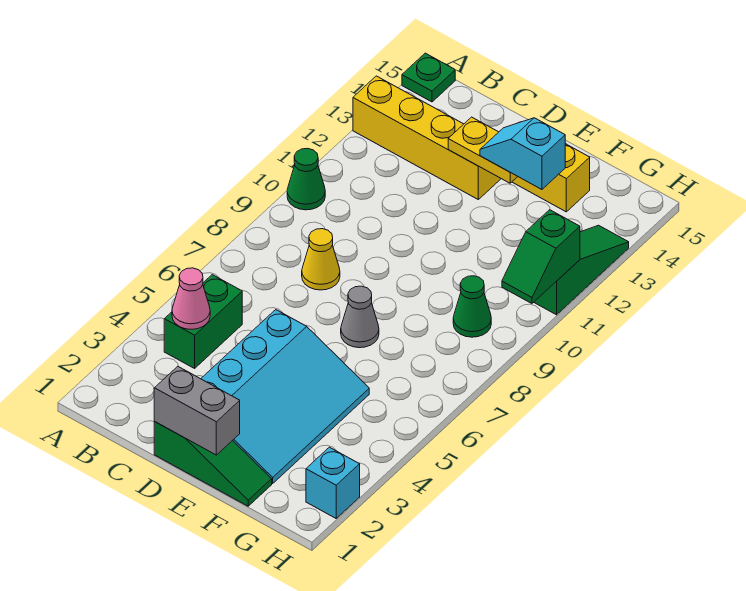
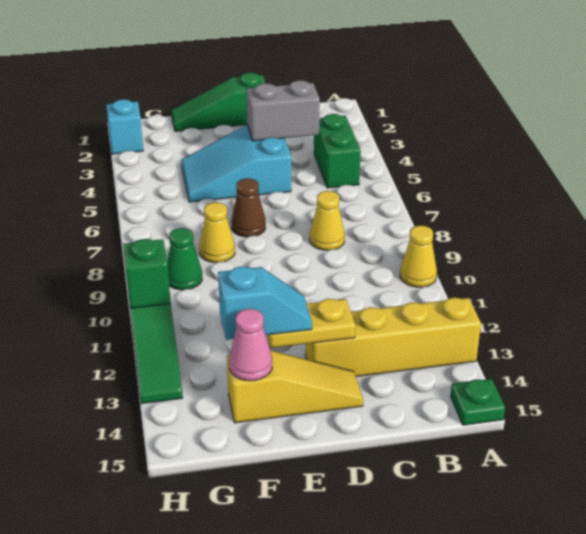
green 1x1 cone [287,148,325,210] -> yellow 1x1 cone [400,226,437,287]
pink 1x1 cone [172,268,210,329] -> pink 1x1 cone moved to [229,309,272,381]
grey 1x2 brick [154,367,240,455] -> grey 1x2 brick moved to [246,80,320,141]
cyan 3x4 slope [201,310,369,484] -> cyan 2x3 slope [181,125,291,202]
grey 1x1 cone [341,286,379,348] -> brown 1x1 cone [231,178,266,237]
none -> yellow 1x1 cone [199,202,235,263]

